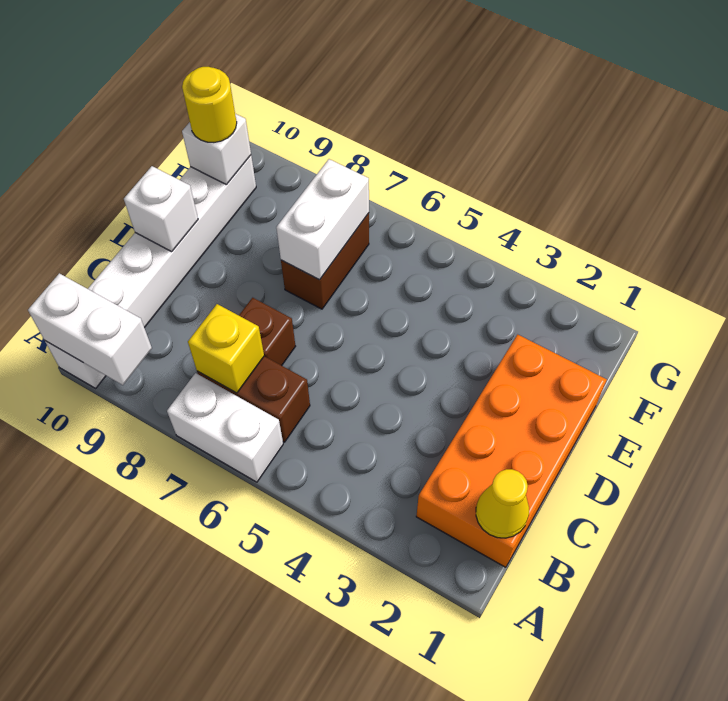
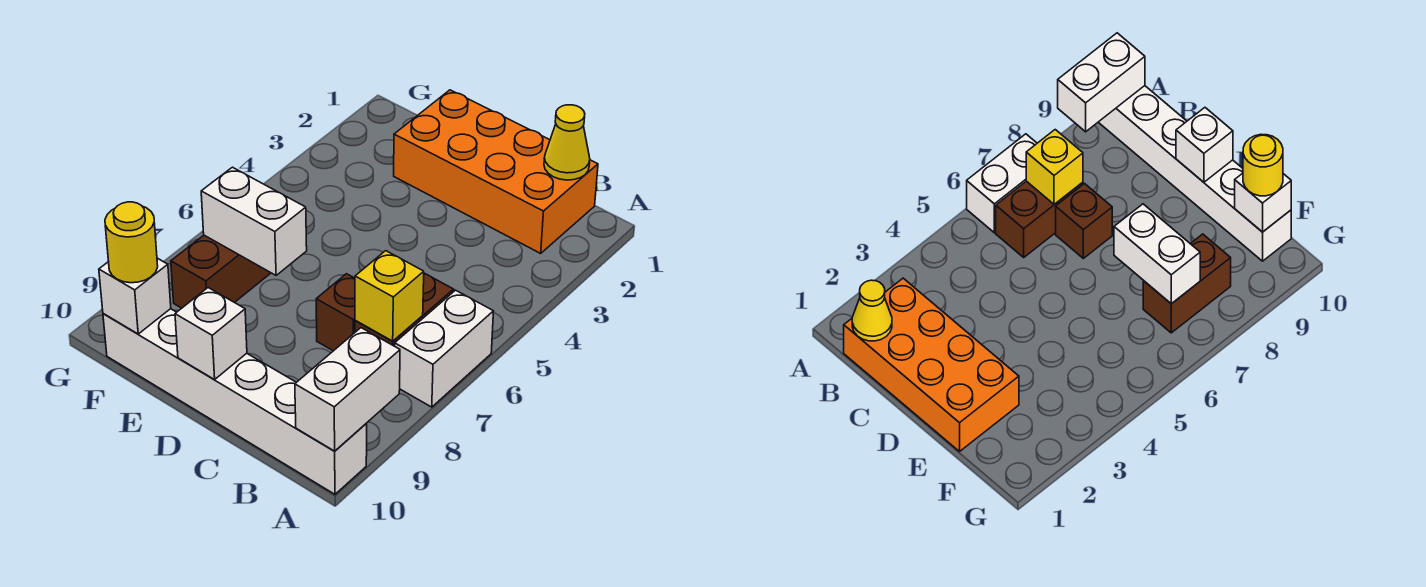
brown 1x2 brick [281,213,369,309] -> brown 1x2 brick turned to [171,235,270,308]

